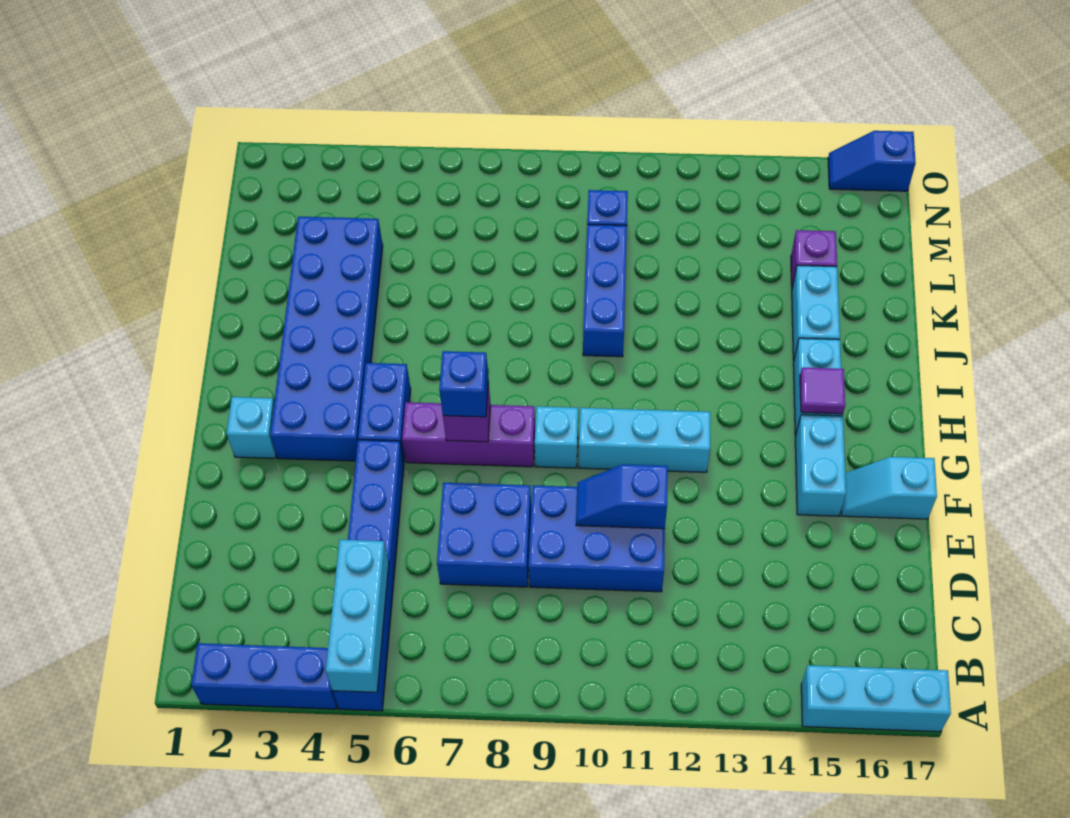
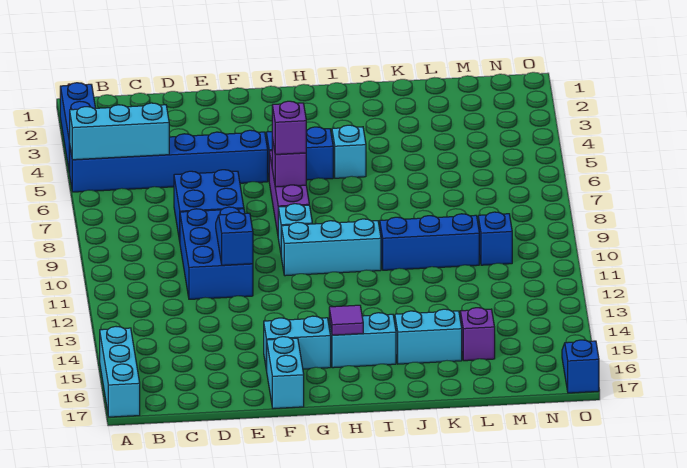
cyan 1x2 slope [841,457,937,519] -> cyan 1x2 brick [267,337,304,409]
cyan 1x1 brick [226,397,276,458] -> cyan 1x1 brick moved to [332,125,366,178]
blue 2x6 brick [270,217,383,461] -> none
blue 1x1 brick [439,351,488,417] -> purple 1x1 brick [272,101,306,154]
cyan 1x3 brick [579,408,710,472] -> cyan 1x3 brick turned to [281,219,381,276]

